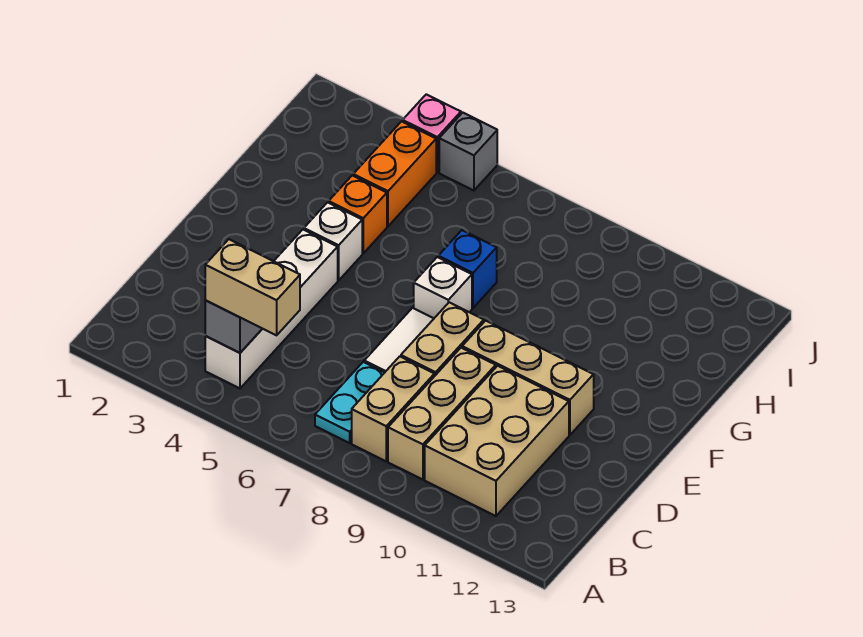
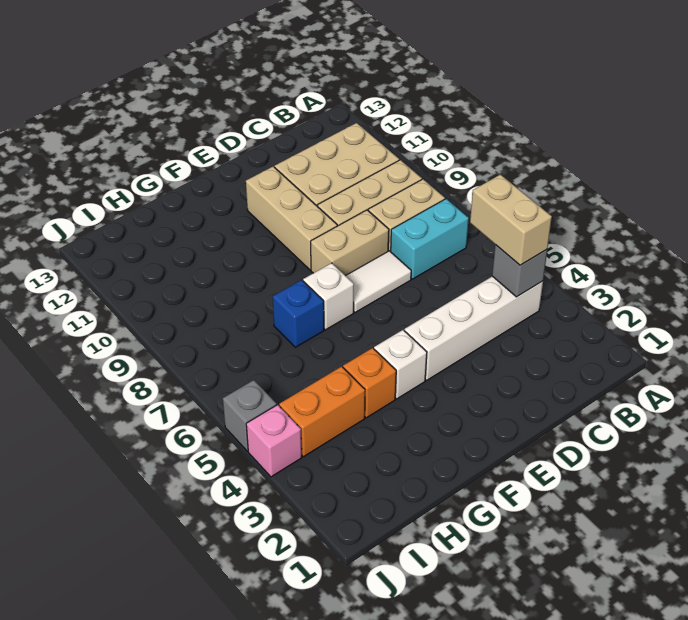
cyan 1x2 plate [315,362,385,443] -> cyan 1x2 brick [391,199,469,279]

